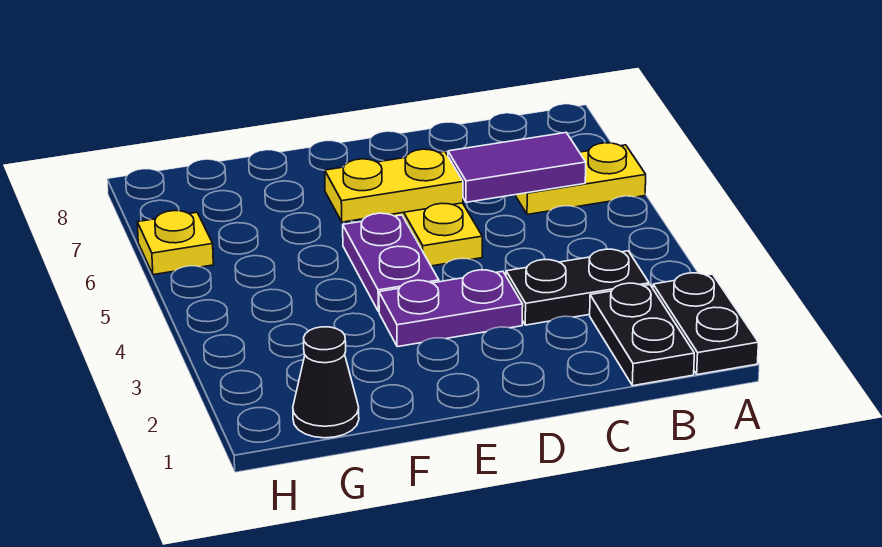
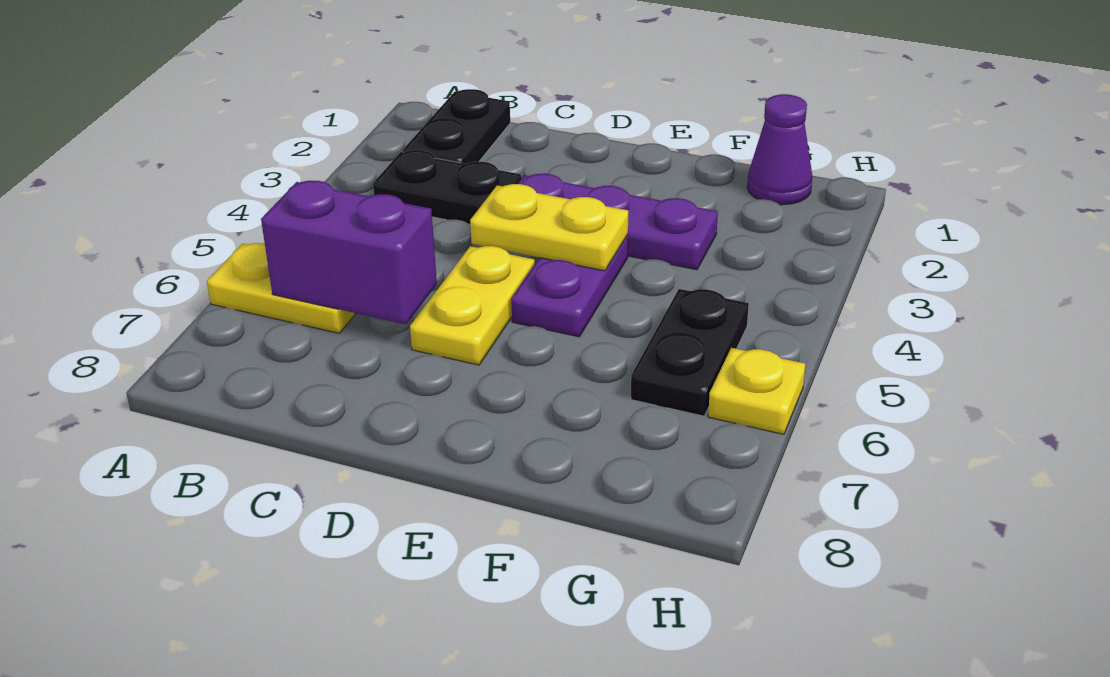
black 1x2 plate [653,273,758,375] -> black 1x2 plate moved to [631,289,749,416]
purple 1x2 tile [448,133,586,202] -> purple 1x2 brick [261,181,437,324]
purple 1x2 plate [379,270,523,347] -> purple 1x3 plate [518,173,718,270]
yellow 1x2 plate [325,149,463,222] -> yellow 1x2 plate moved to [470,184,628,271]
black 1x1 cone [293,327,359,438] -> purple 1x1 cone [747,94,812,205]

